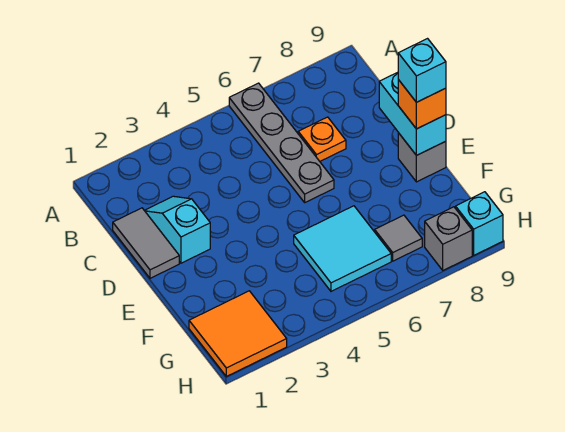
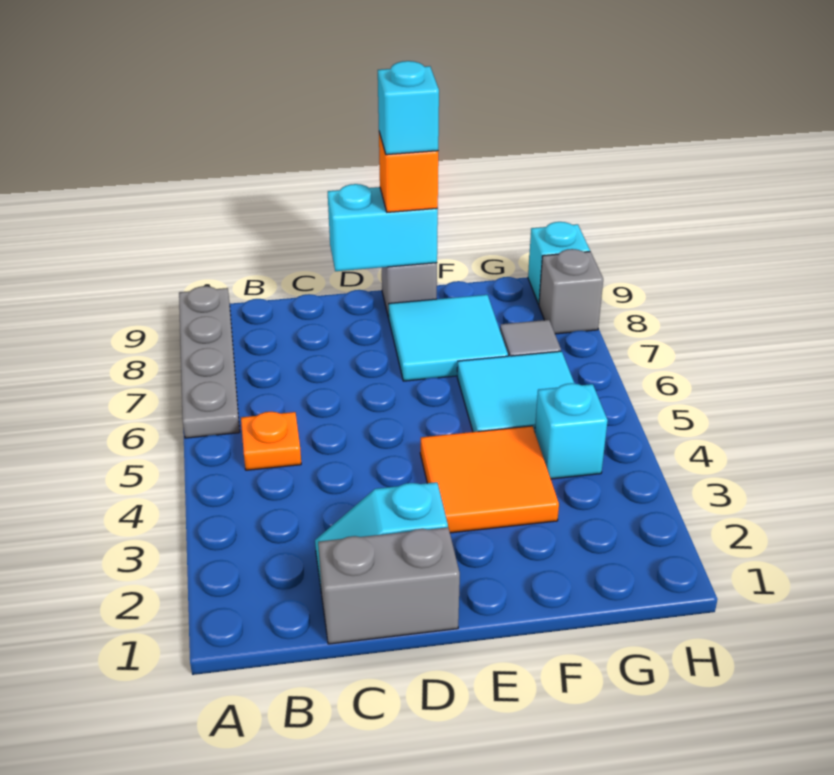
grey 1x4 plate [229,83,334,202] -> grey 1x4 plate turned to [179,286,240,438]
grey 1x2 tile [113,208,179,278] -> grey 1x2 brick [318,527,460,644]
orange 1x1 plate [298,117,346,161] -> orange 1x1 plate moved to [241,412,301,470]
none -> cyan 2x2 tile [389,295,508,381]
orange 2x2 tile [189,291,287,376] -> orange 2x2 tile moved to [420,426,559,533]
none -> cyan 1x1 brick [535,383,608,479]

